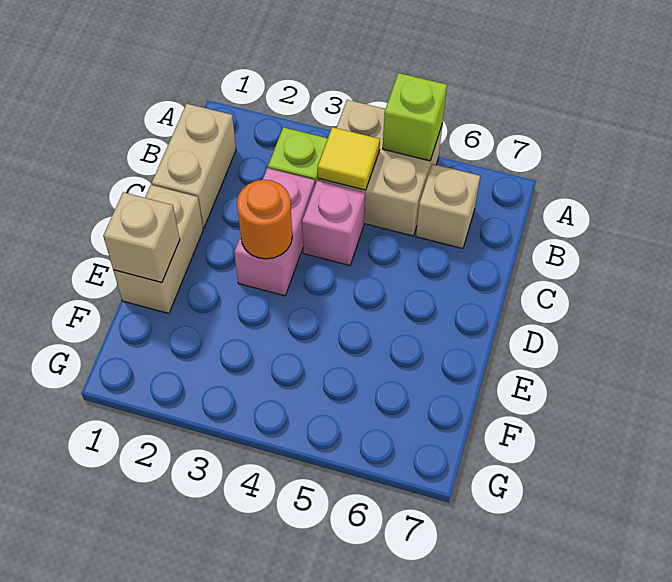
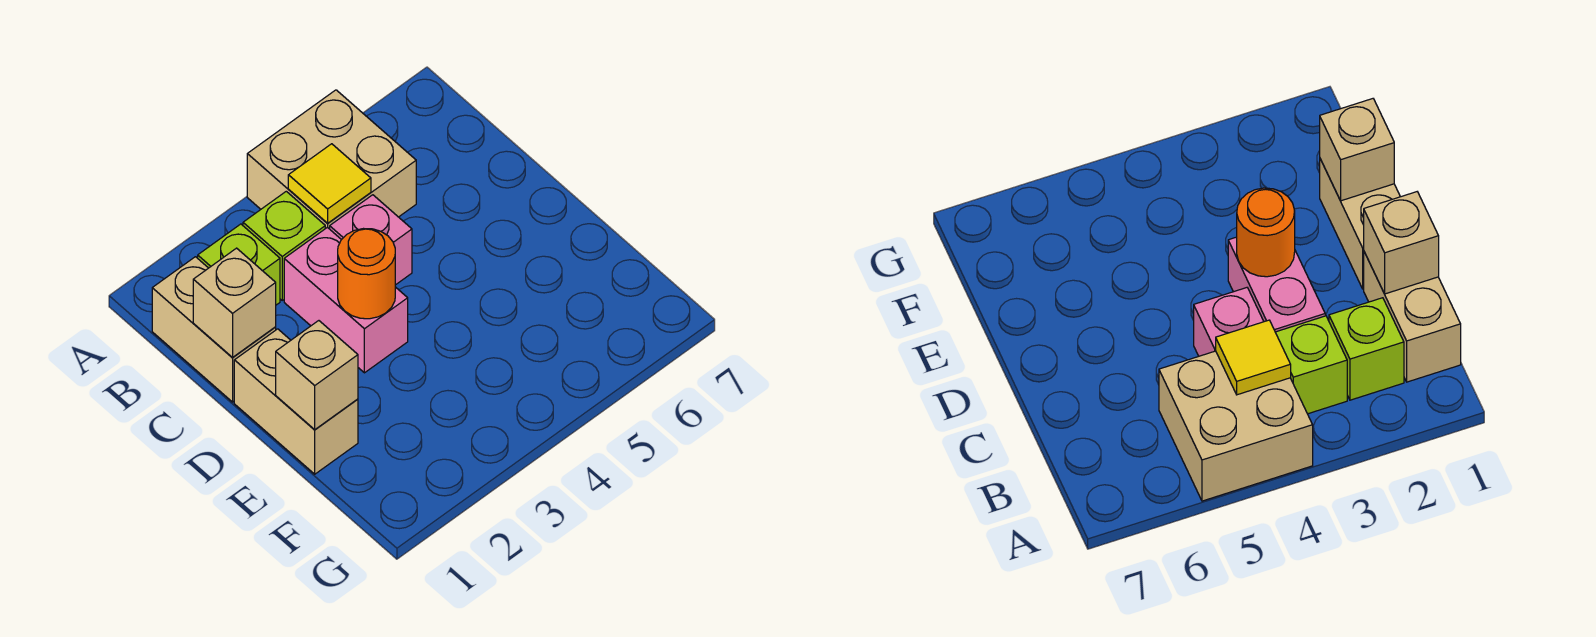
lime 1x1 brick [383,73,447,161] -> lime 1x1 brick moved to [198,224,280,305]
tan 1x1 brick [416,164,480,249] -> tan 1x1 brick moved to [193,248,276,357]

